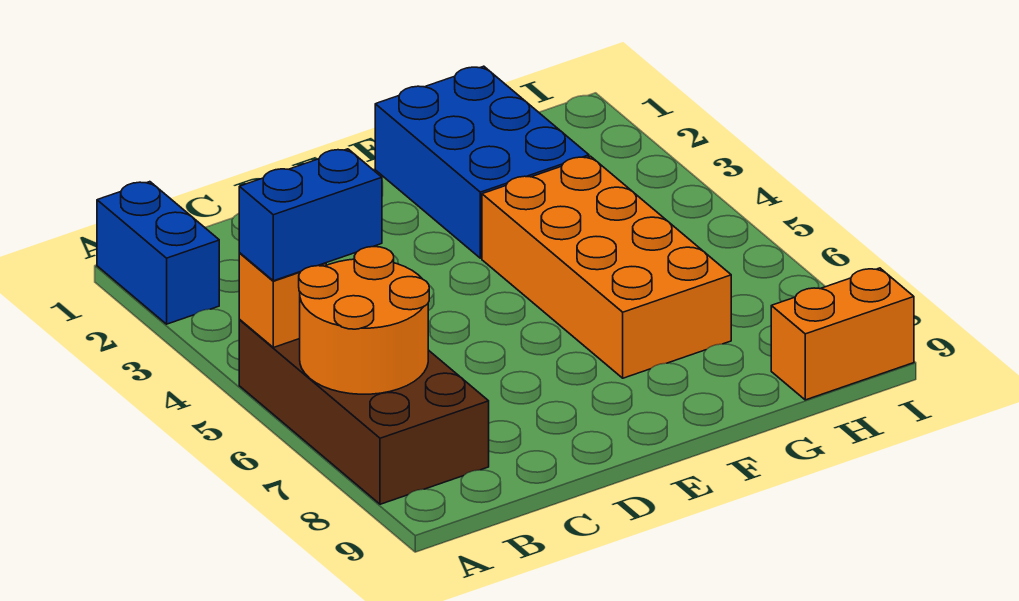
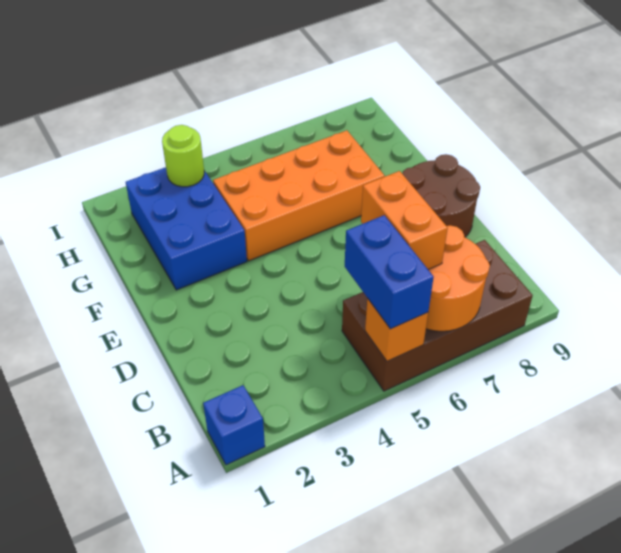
blue 1x2 brick [97,182,219,324] -> blue 1x1 brick [203,385,265,465]
none -> brown 2x2 round brick [402,154,480,237]
blue 2x3 brick [375,66,589,258] -> blue 2x3 brick turned to [126,167,247,290]
none -> lime 1x1 round brick [162,125,204,187]
orange 1x2 brick [771,268,914,400] -> orange 1x2 brick moved to [361,171,448,269]

